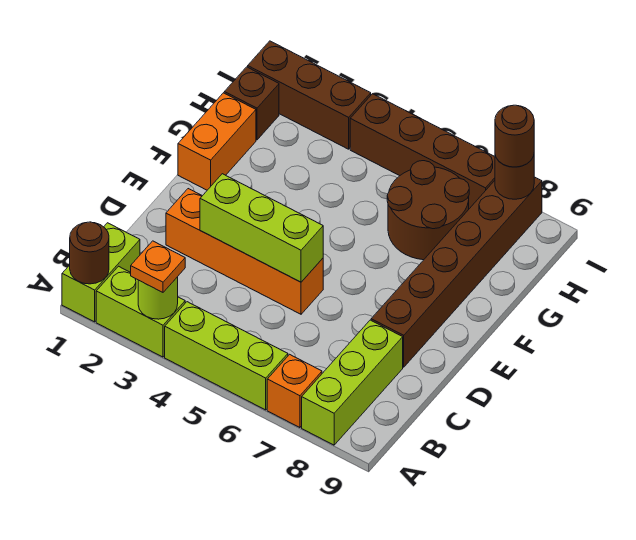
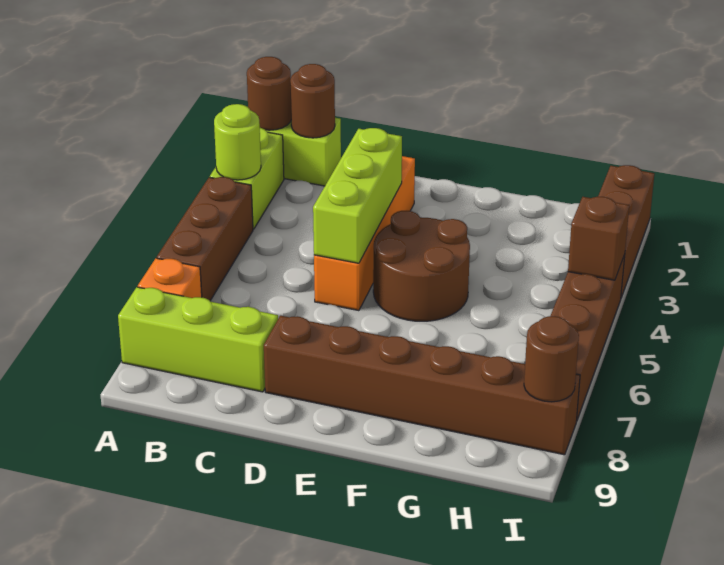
orange 1x1 plate [131,241,185,292] -> none
lime 1x3 brick [165,302,288,410] -> brown 1x3 brick [157,177,253,301]
orange 1x2 brick [178,93,256,190] -> none
brown 2x2 round brick [387,161,469,260] -> brown 2x2 round brick moved to [373,211,470,321]
brown 1x1 brick [224,67,279,140] -> brown 1x1 brick moved to [568,197,629,280]
brown 1x1 round brick [495,105,534,167] -> brown 1x1 round brick moved to [290,64,335,138]

